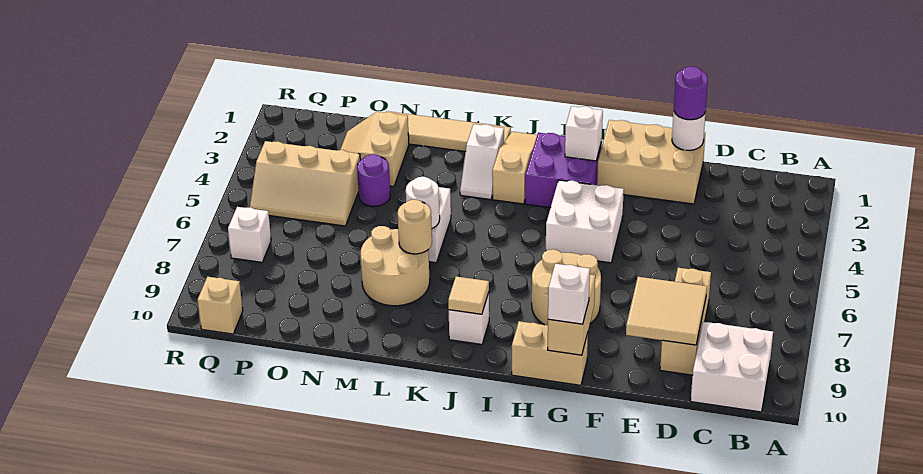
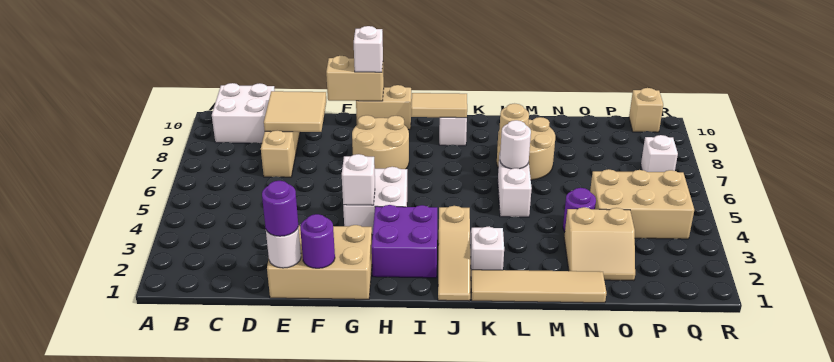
none -> purple 1x1 round brick [300,214,335,268]
tan 1x2 brick [548,275,595,355] -> tan 1x2 brick turned to [326,56,384,101]
white 1x1 brick [565,106,603,161] -> white 1x1 brick moved to [342,154,375,205]
tan 1x1 tile [448,276,489,314] -> tan 1x2 tile [411,93,467,118]
tan 2x2 slope [340,112,409,186] -> tan 2x2 slope turned to [564,207,635,281]
tan 2x3 slope [250,141,360,226] -> tan 2x3 brick [590,169,694,239]

